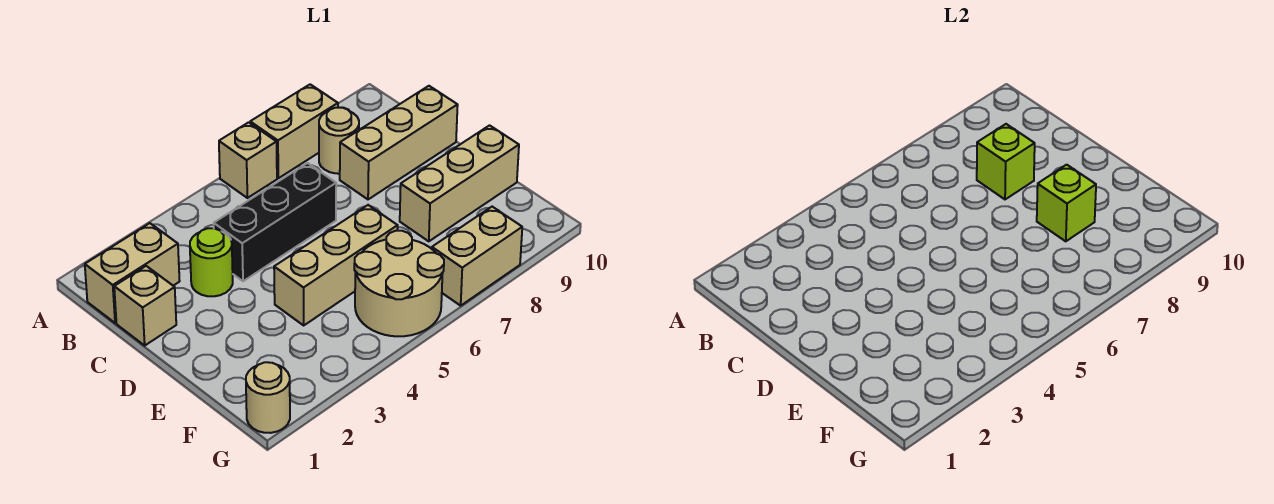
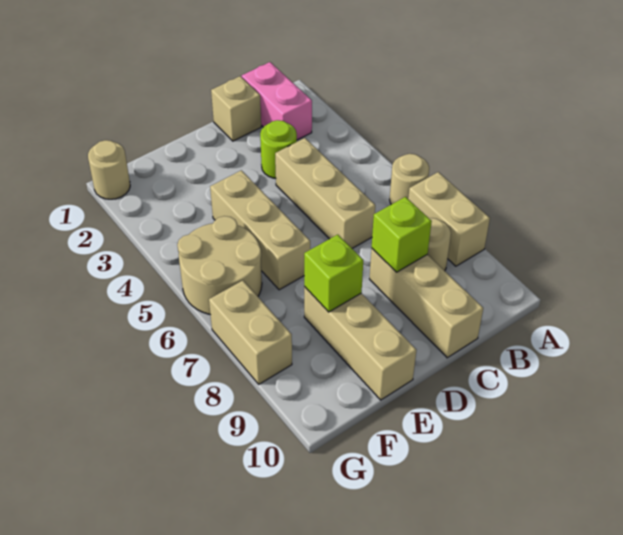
tan 1x1 brick [219,122,277,198] -> tan 1x1 round brick [390,154,429,204]
tan 1x2 brick [85,223,180,323] -> pink 1x2 brick [242,62,312,140]
black 1x3 brick [214,163,336,281] -> tan 1x3 brick [275,138,375,248]

